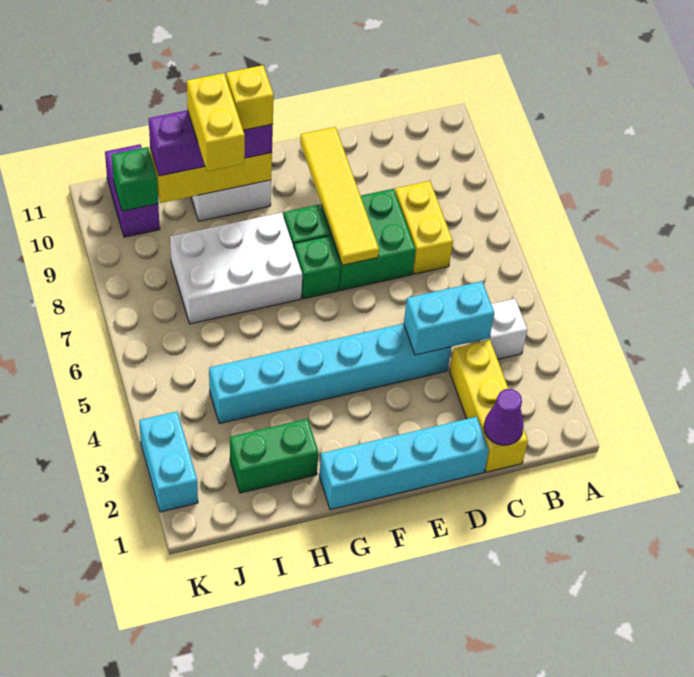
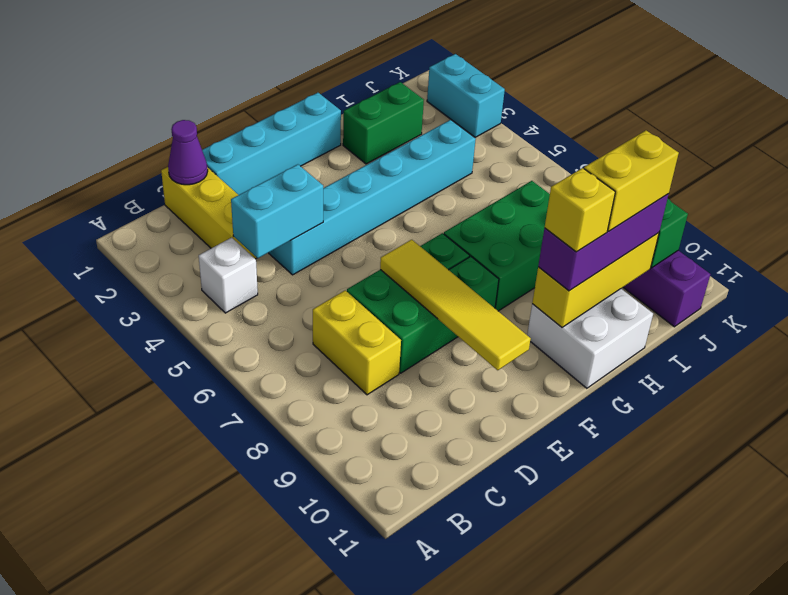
white 2x3 brick [170,213,302,324] -> green 2x3 brick [444,181,550,311]
yellow 1x2 brick [187,73,245,171] -> yellow 1x2 brick turned to [584,130,679,231]

